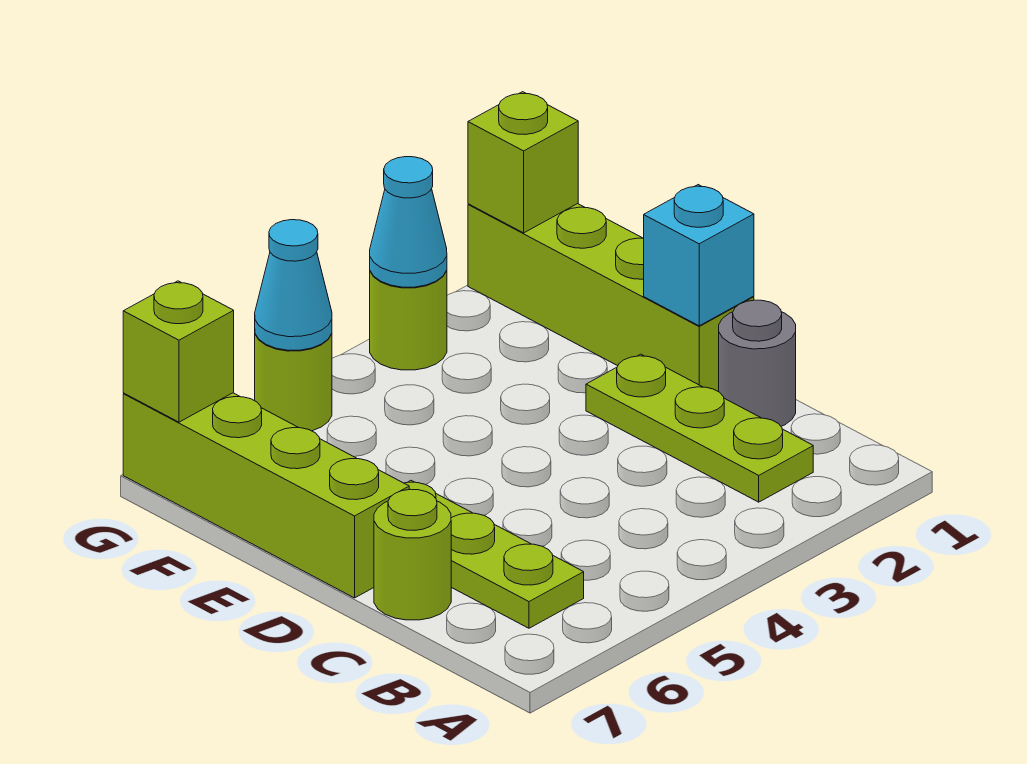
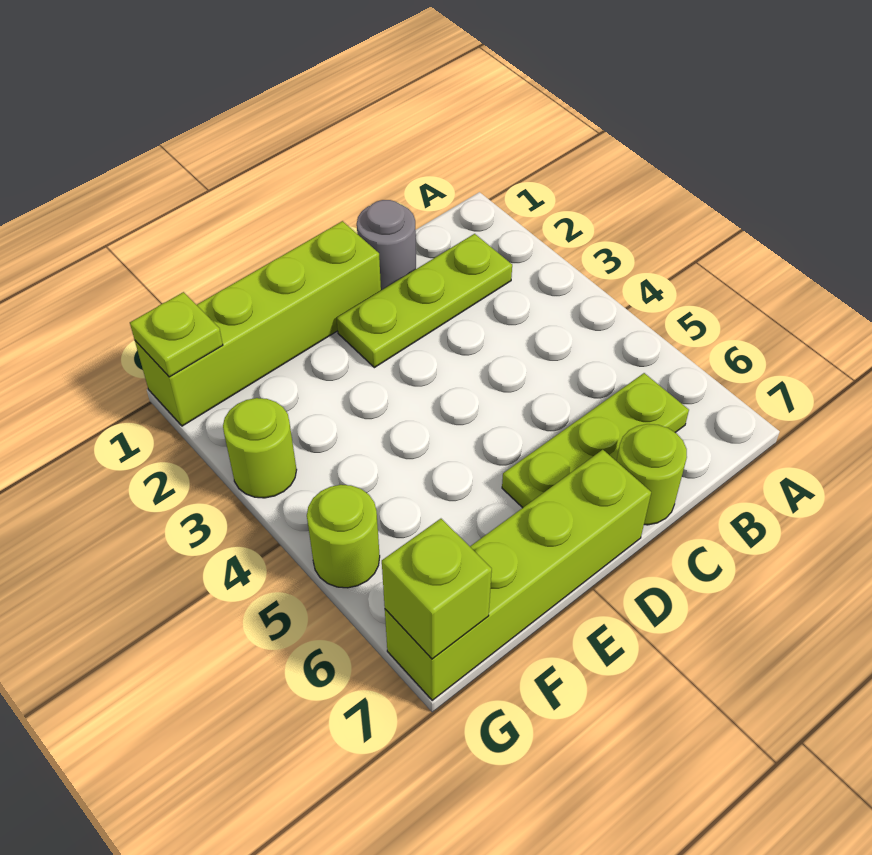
cyan 1x1 brick [643,185,754,326] -> none
lime 1x1 brick [468,92,578,233] -> lime 1x1 plate [130,292,223,377]
cyan 1x1 cone [370,157,447,287] -> none
cyan 1x1 cone [255,220,332,350] -> none

